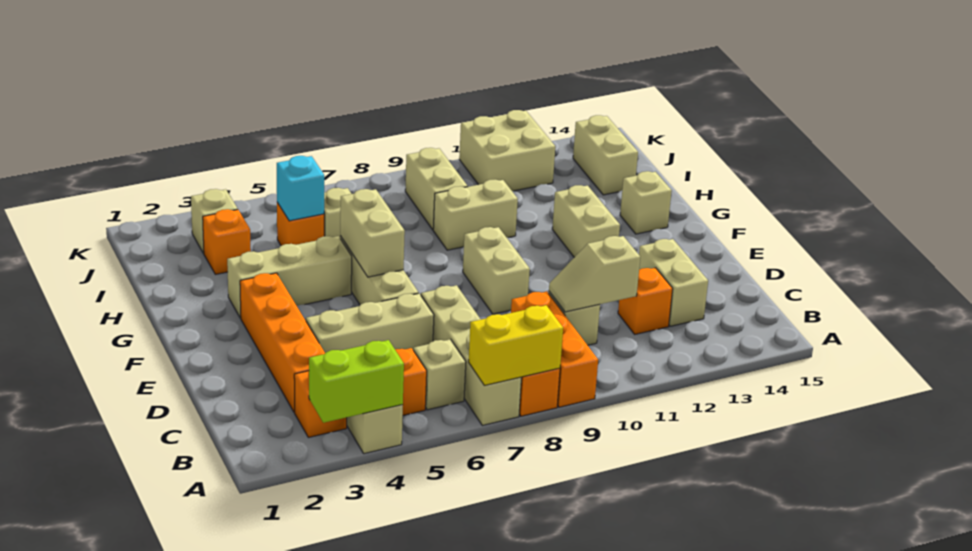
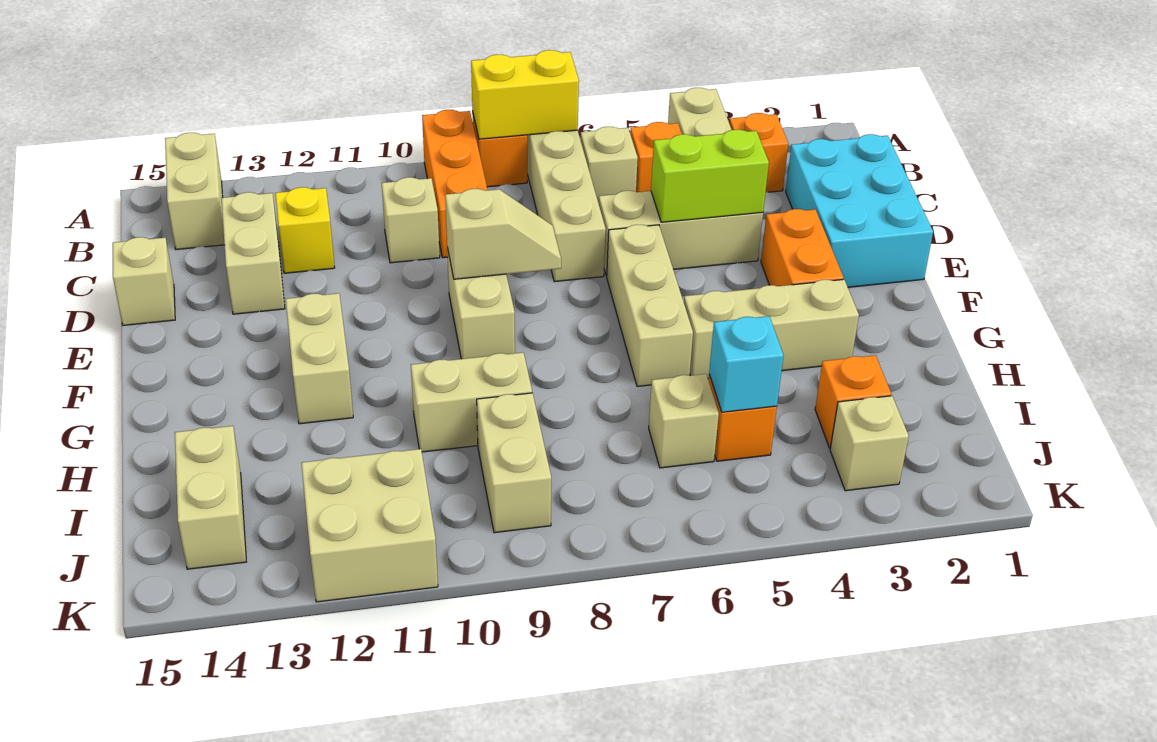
lime 1x2 brick [309,340,404,423] -> lime 1x2 brick moved to [651,130,769,222]
none -> cyan 2x3 brick [786,134,933,287]
orange 1x4 brick [240,273,325,412] -> orange 1x2 brick [761,209,844,286]
tan 1x2 slope [549,236,640,312] -> tan 1x2 slope moved to [445,189,561,279]
orange 1x1 brick [618,268,673,334] -> yellow 1x1 brick [275,187,335,273]
tan 1x2 brick [340,189,405,277] -> tan 1x2 brick moved to [165,133,224,250]
tan 1x1 brick [620,171,672,234] -> tan 1x1 brick moved to [113,237,175,325]

